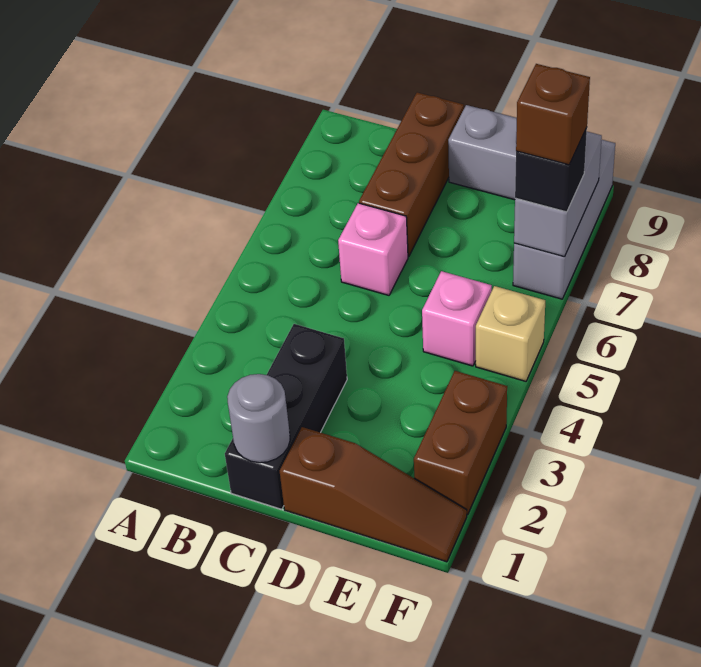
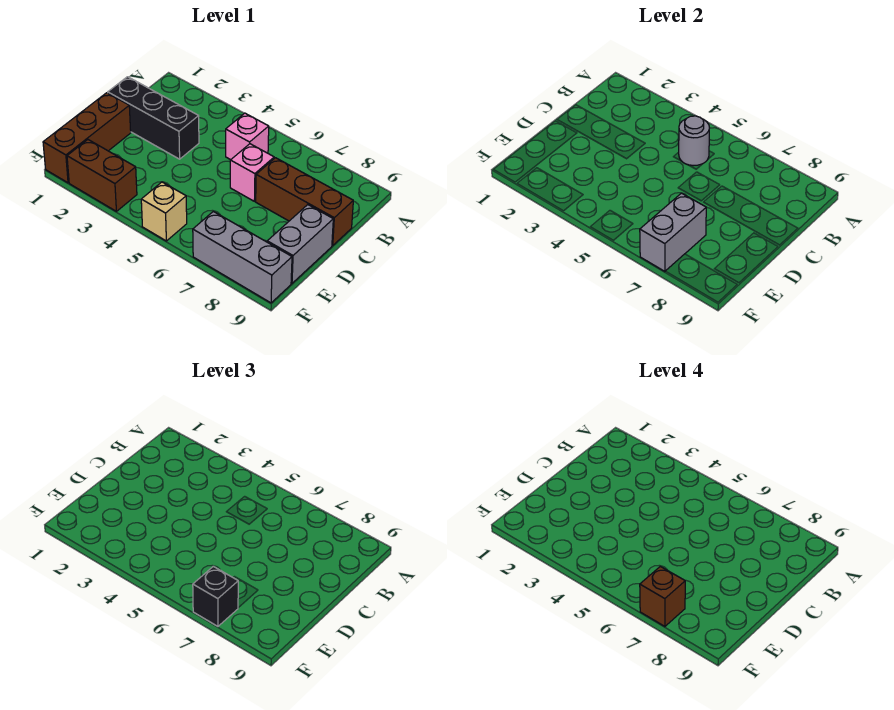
grey 1x1 round brick [227,374,290,463] -> grey 1x1 round brick moved to [679,116,709,166]
brown 1x3 slope [280,427,467,562] -> brown 1x3 brick [43,93,131,183]
pink 1x1 brick [422,271,492,366] -> pink 1x1 brick moved to [226,113,269,160]
grey 1x2 brick [514,132,602,257] -> grey 1x2 brick turned to [640,193,706,271]

